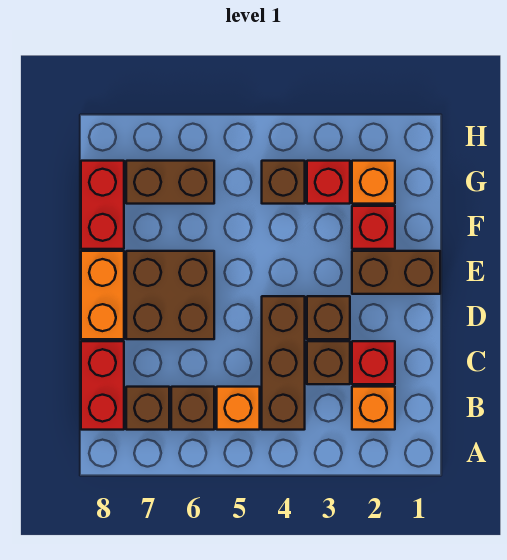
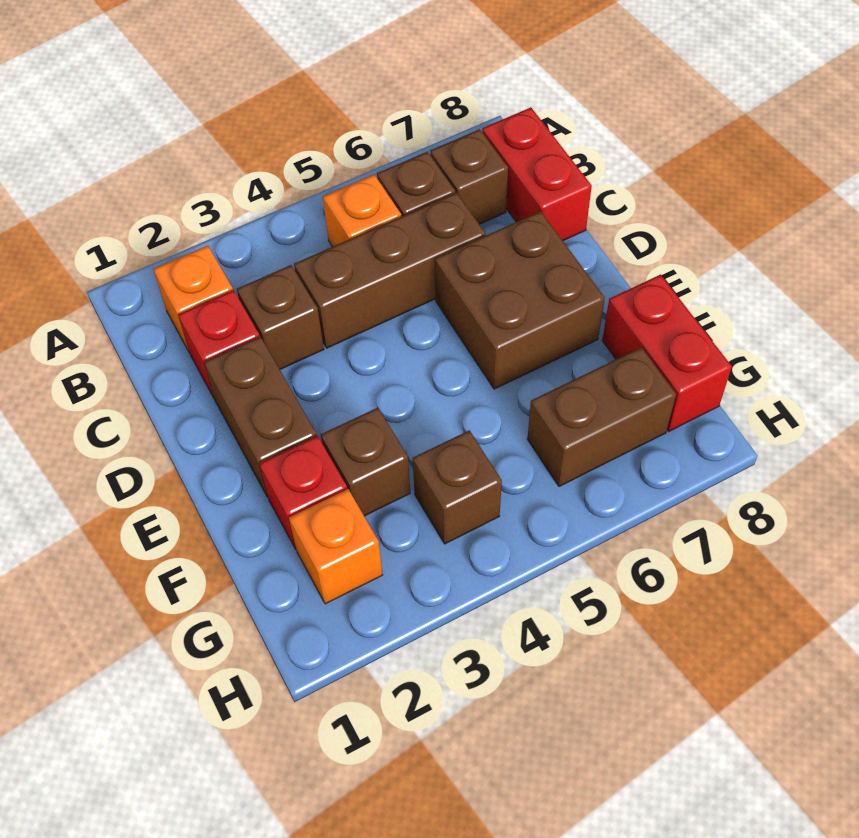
brown 1x3 brick [262,296,305,430] -> brown 1x3 brick turned to [294,193,485,348]
brown 1x1 brick [307,296,350,339] -> brown 1x1 brick moved to [321,408,410,516]
orange 1x2 brick [81,251,124,339] -> none
brown 1x2 brick [352,251,440,294] -> brown 1x2 brick turned to [204,337,317,497]
red 1x1 brick [307,161,350,204] -> none

